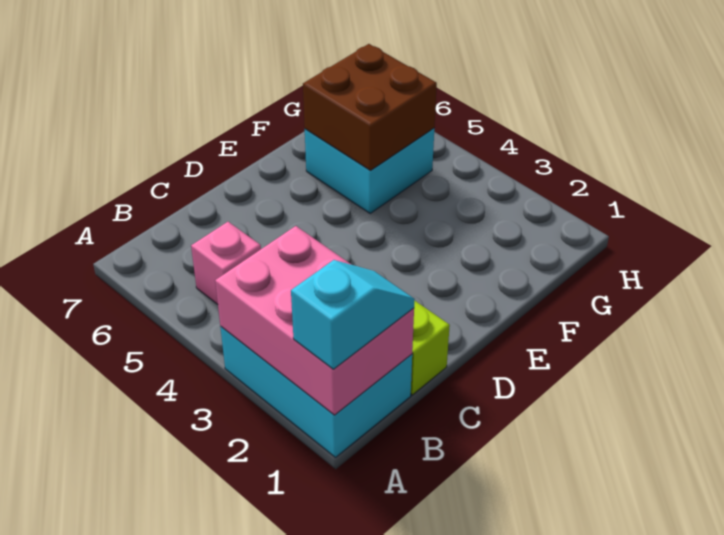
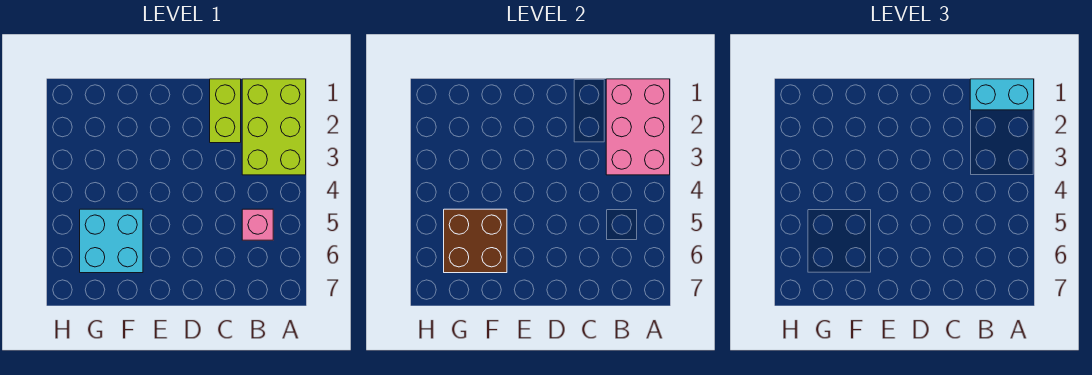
cyan 2x3 brick [220,327,412,457] -> lime 2x3 brick [242,79,306,175]
cyan 1x2 slope [291,260,415,369] -> cyan 1x2 brick [970,79,1034,110]

